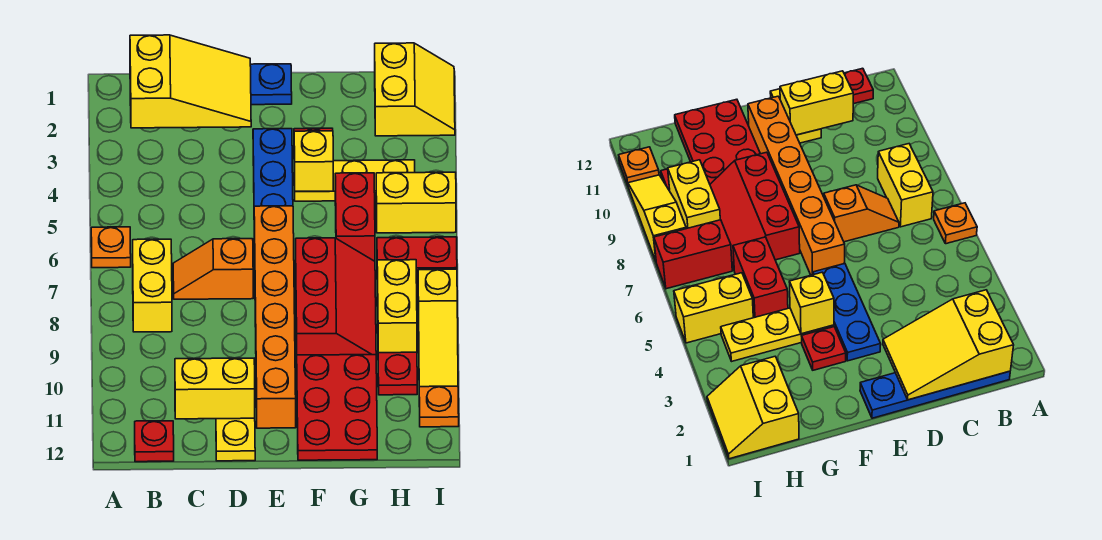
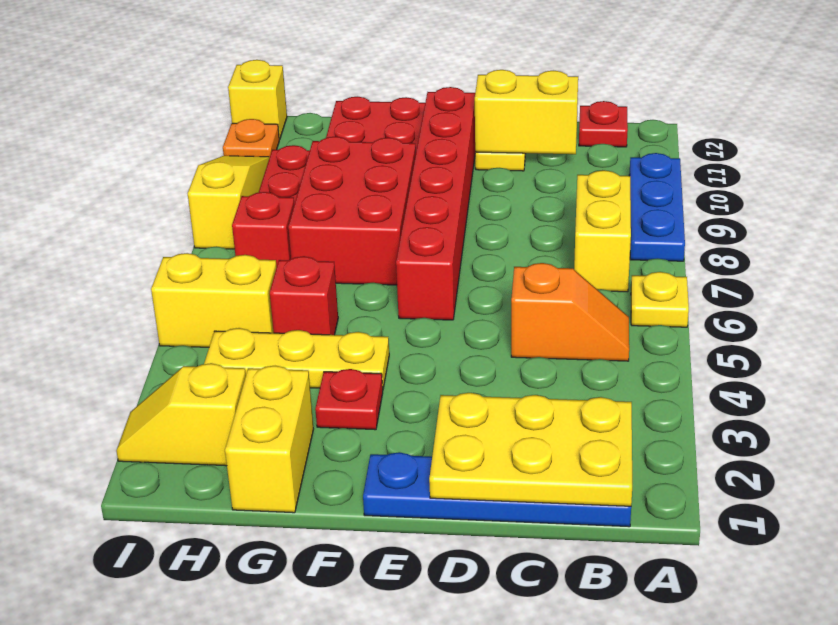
orange 1x1 plate [91,227,131,268] -> yellow 1x1 plate [631,272,689,327]
yellow 2x3 slope [130,35,251,128] -> yellow 2x3 plate [429,393,632,506]
orange 1x2 slope [173,239,253,299] -> orange 1x2 slope moved to [511,263,629,361]
blue 1x3 plate [253,129,293,207] -> blue 1x3 plate moved to [629,153,685,261]
orange 1x6 brick [254,206,296,428] -> red 1x6 brick [396,87,475,320]
yellow 1x1 brick [294,131,333,191] -> yellow 1x1 brick moved to [228,60,287,139]
red 2x3 slope [296,238,376,355] -> red 2x3 brick [288,137,416,285]
red 1x2 brick [335,173,375,261] -> red 1x1 brick [270,256,338,335]
yellow 2x2 slope [375,43,455,136] -> yellow 1x2 slope [116,363,246,466]
red 1x2 brick [377,237,457,298] -> red 1x1 brick [232,192,294,266]
yellow 1x2 brick [377,260,417,353] -> yellow 1x2 brick moved to [225,366,313,513]

